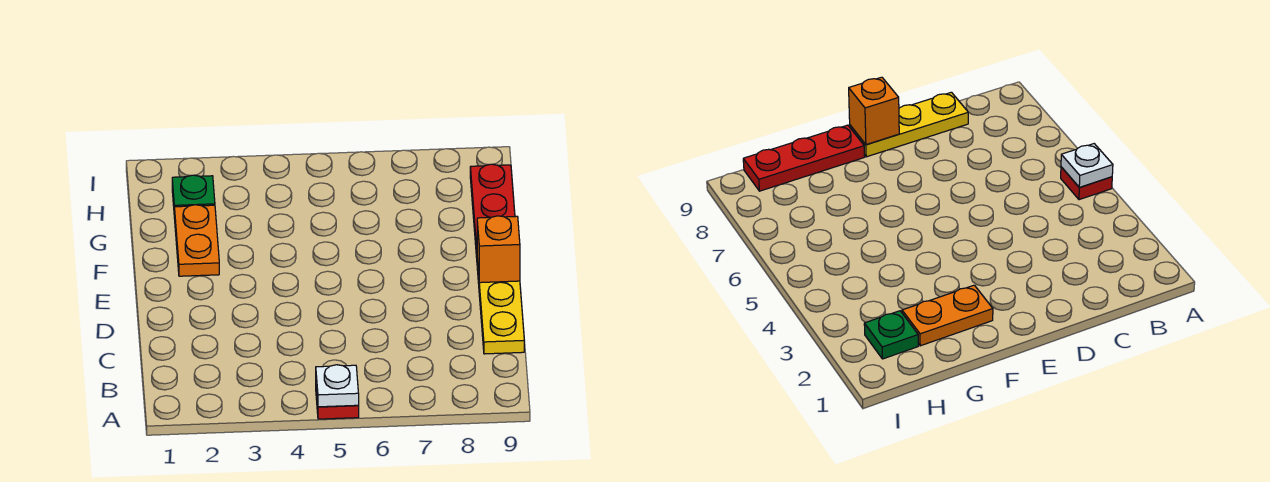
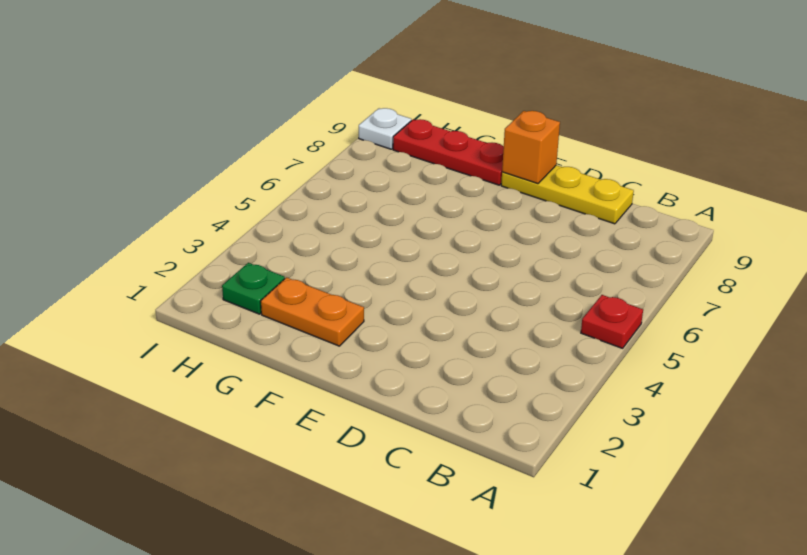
white 1x1 plate [316,365,359,407] -> white 1x1 plate moved to [359,108,411,149]

